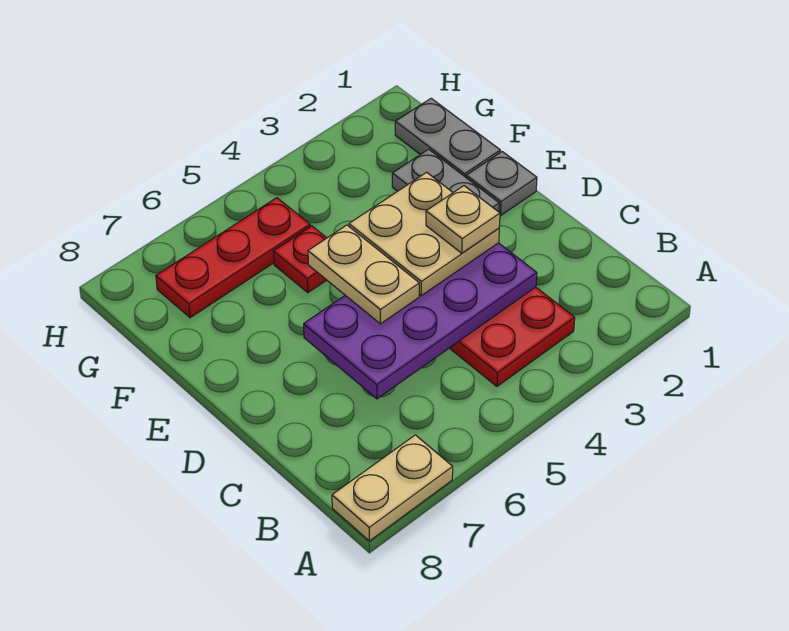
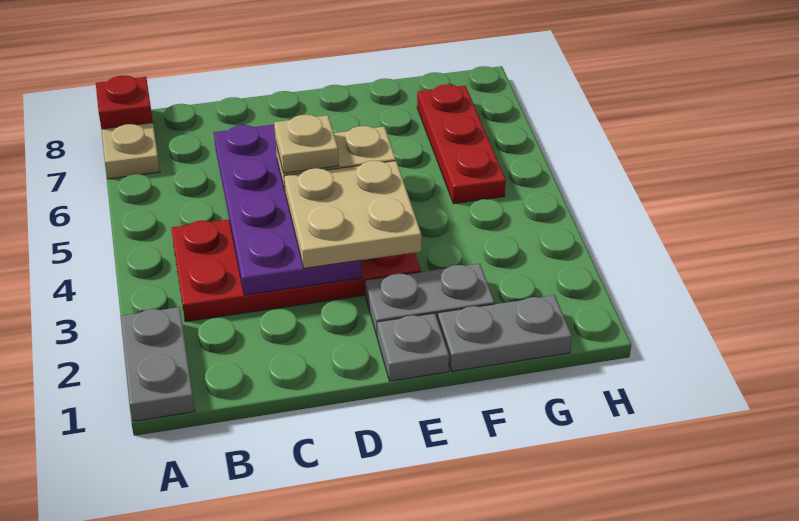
none -> grey 1x2 plate [121,307,195,421]
tan 1x1 plate [426,186,500,253] -> tan 1x1 plate moved to [274,115,339,173]
red 1x1 plate [273,226,326,293] -> red 1x1 plate moved to [96,76,153,129]

